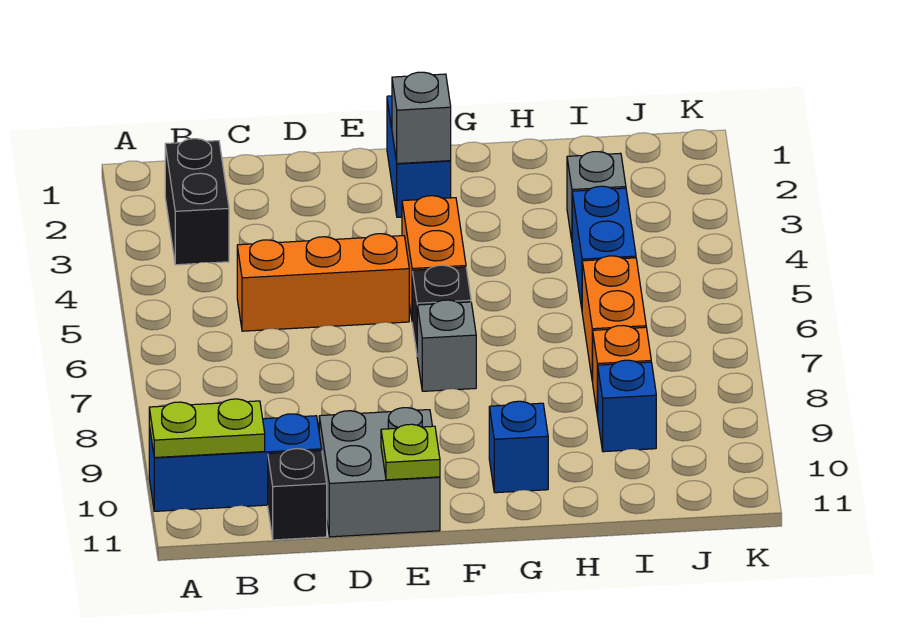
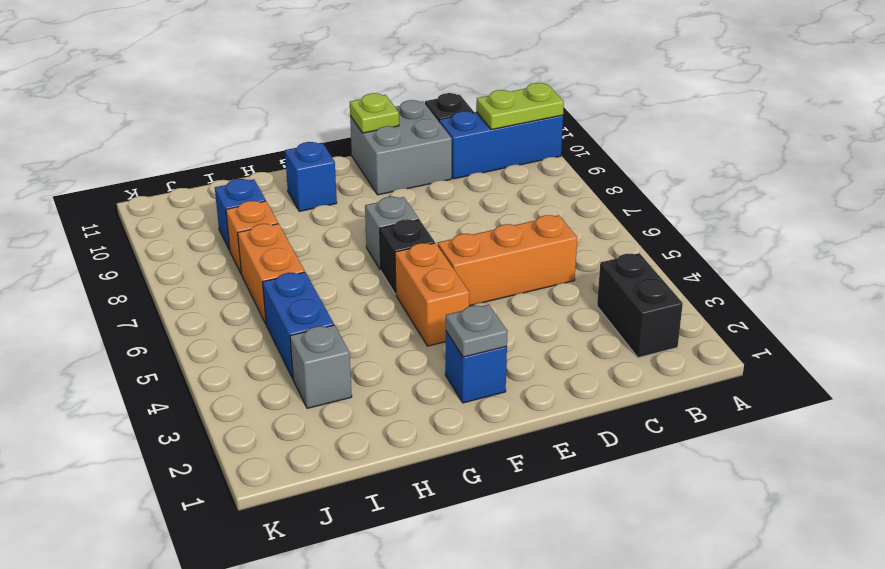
blue 1x2 brick [387,96,451,217] -> blue 1x1 brick [445,332,507,403]
grey 1x1 brick [392,72,451,164] -> grey 1x1 plate [446,305,507,357]

